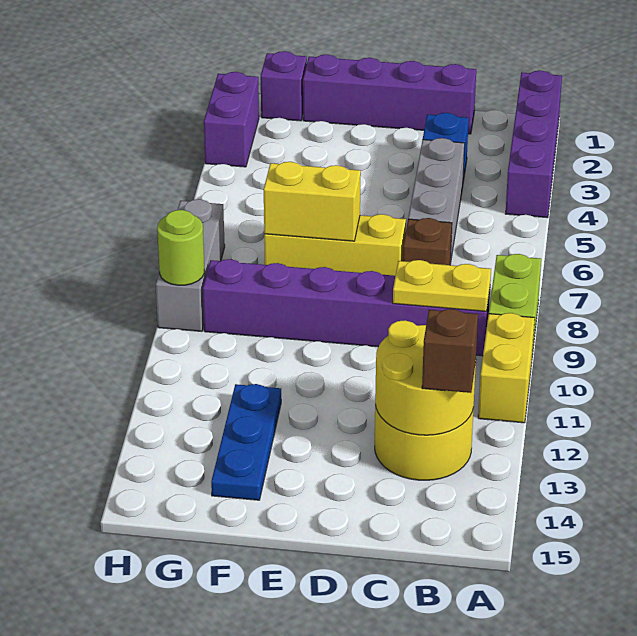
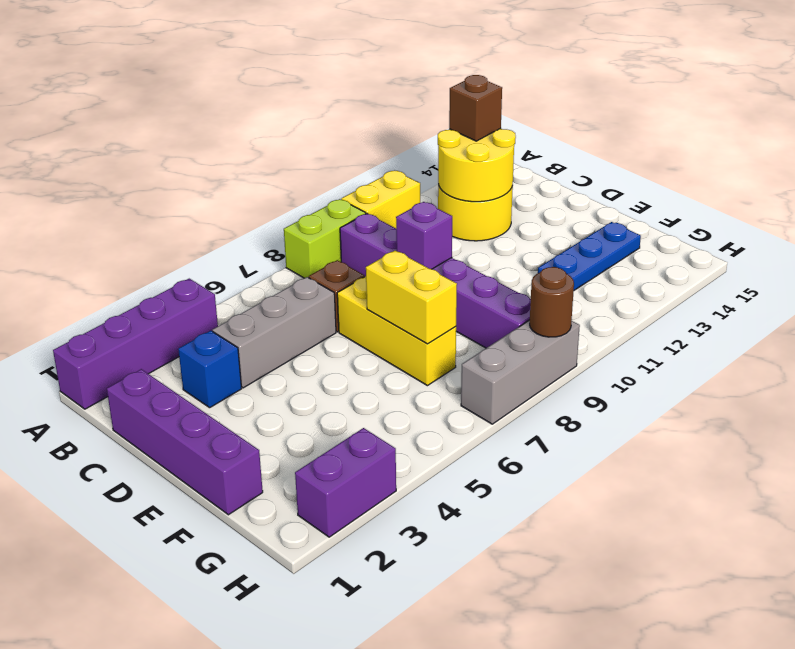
yellow 1x2 plate [393,260,491,312] -> none
purple 1x1 brick [261,51,307,121] -> purple 1x1 brick moved to [396,202,452,269]
lime 1x1 round brick [157,210,204,285] -> brown 1x1 round brick [530,267,574,337]

